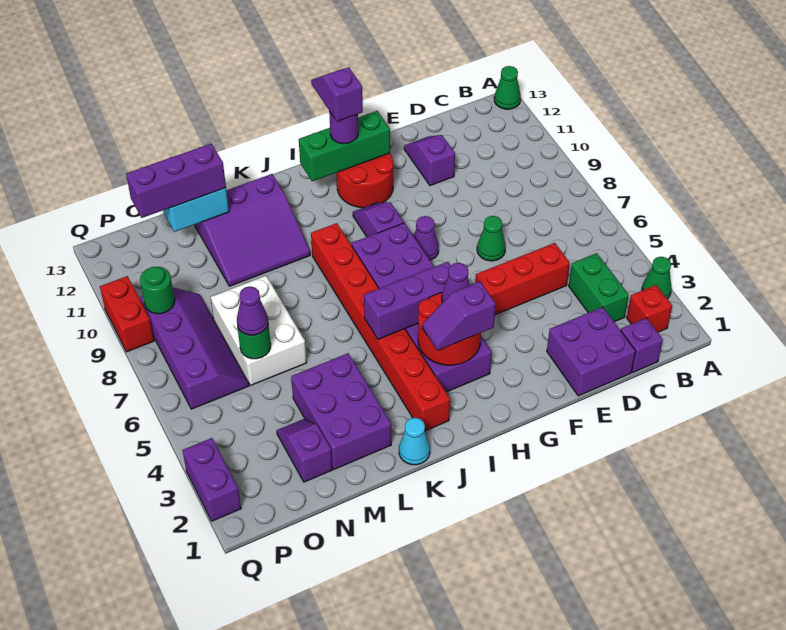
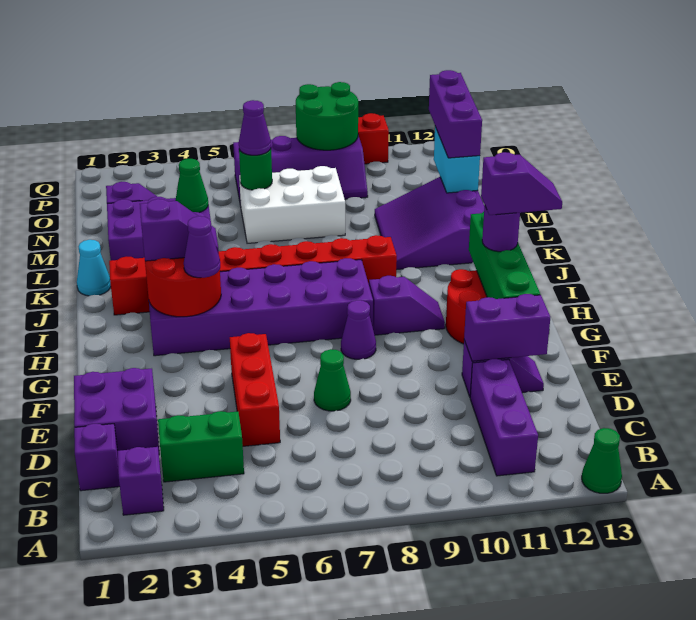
green 1x1 cone [642,257,672,299] -> green 1x1 cone moved to [175,159,208,213]
red 1x1 brick [627,285,672,332] -> purple 1x1 brick [118,447,164,515]
green 1x3 brick [299,111,390,181] -> green 1x4 brick [469,212,540,299]
purple 1x2 slope [422,281,496,351] -> purple 1x2 slope turned to [140,199,219,261]
purple 1x3 brick [364,262,451,339] -> purple 1x3 brick moved to [470,359,538,476]
green 1x1 round brick [140,267,175,314] -> green 2x2 round brick [296,82,358,150]
purple 1x2 brick [183,438,241,521] -> purple 1x2 brick moved to [464,294,550,361]

